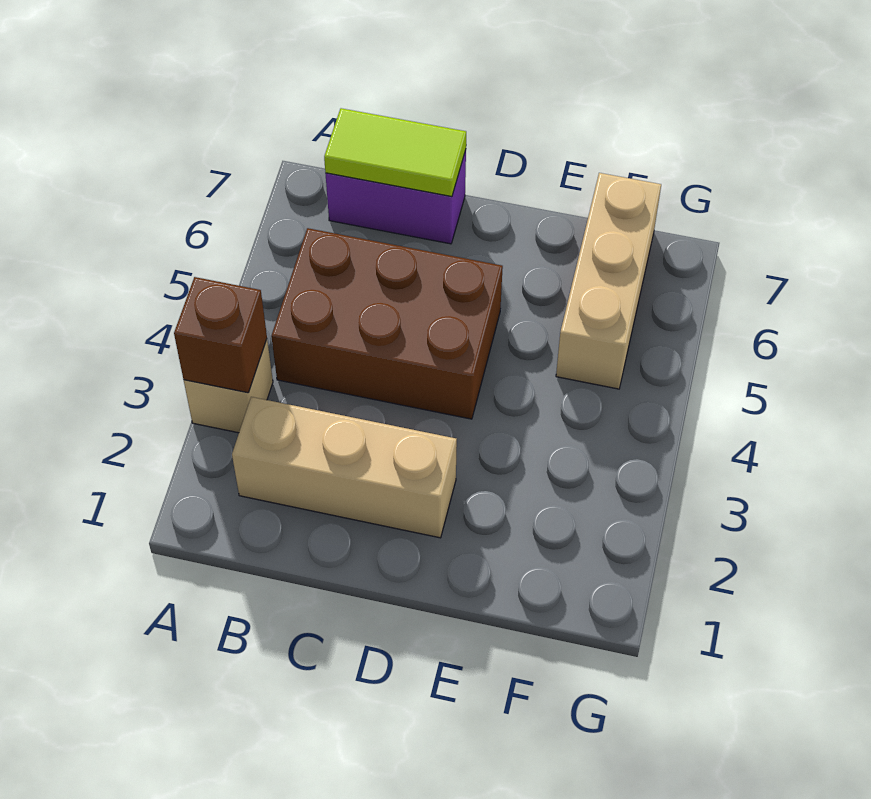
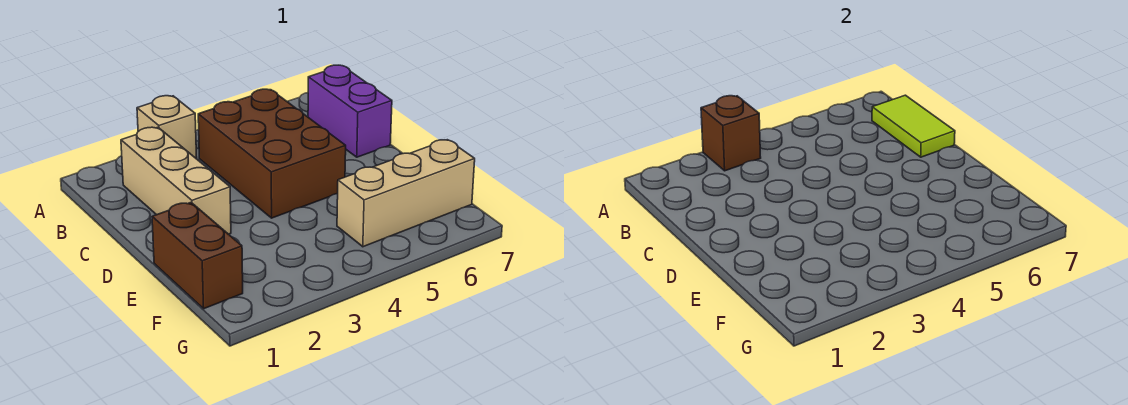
none -> brown 1x2 brick [152,203,243,309]

